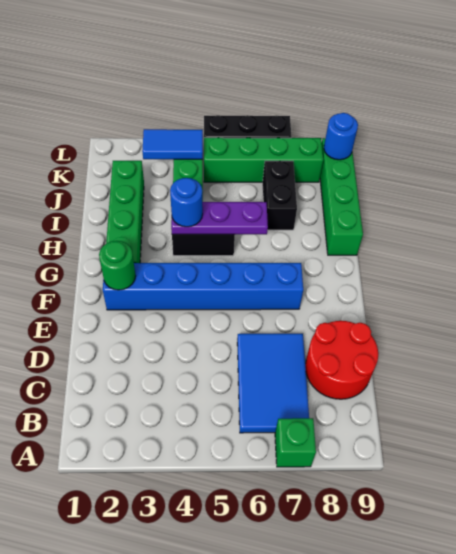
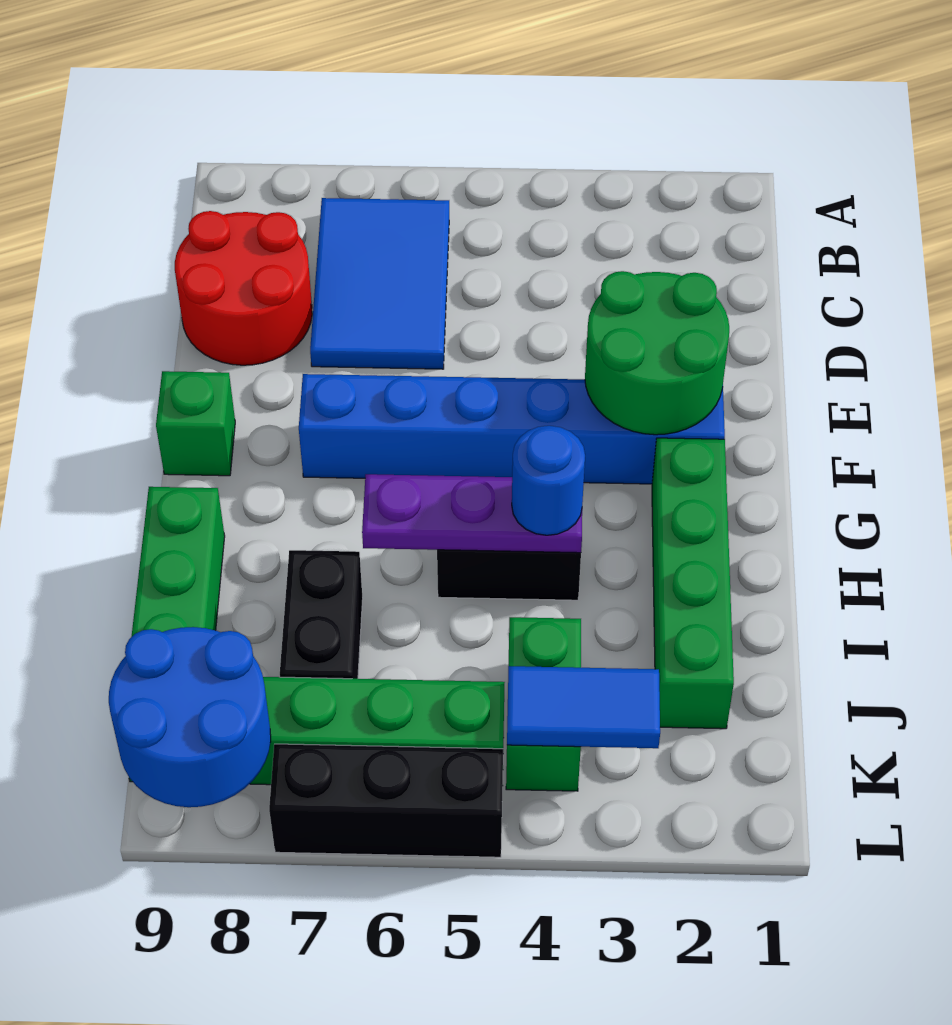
green 1x1 brick [275,418,316,467] -> green 1x1 brick moved to [156,371,235,476]
green 1x1 round brick [99,241,136,290] -> green 2x2 round brick [585,271,729,435]
blue 1x1 round brick [324,113,358,160] -> blue 2x2 round brick [109,627,271,807]

